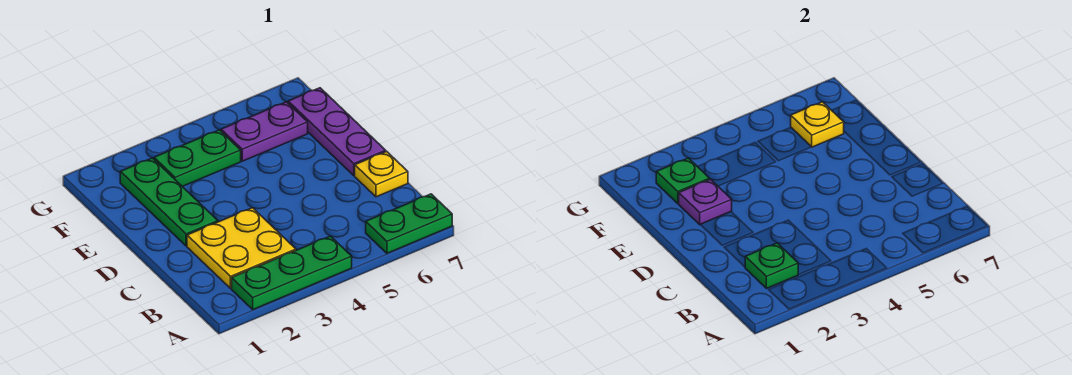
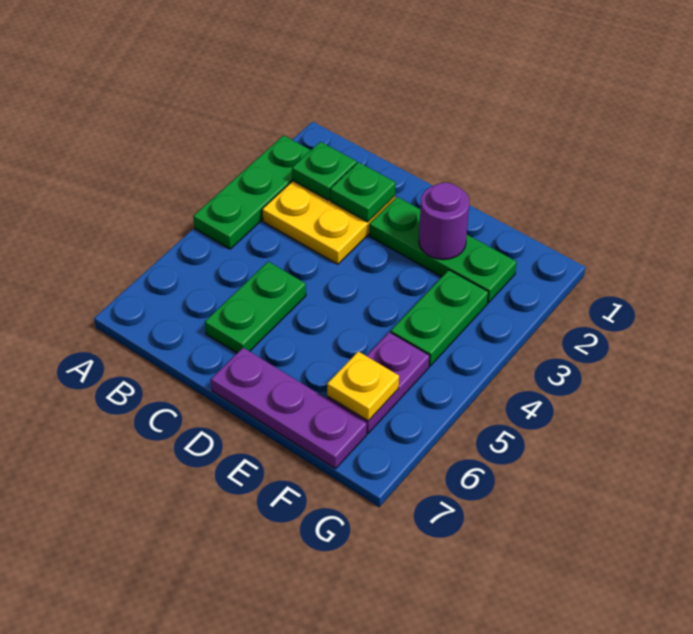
green 1x2 plate [366,194,452,253] -> green 1x2 plate moved to [205,262,306,353]
yellow 1x1 plate [355,151,408,197] -> none
purple 1x1 plate [678,179,732,225] -> purple 1x1 round brick [419,183,469,260]
green 1x1 plate [656,158,710,203] -> green 1x1 plate moved to [330,162,396,222]

